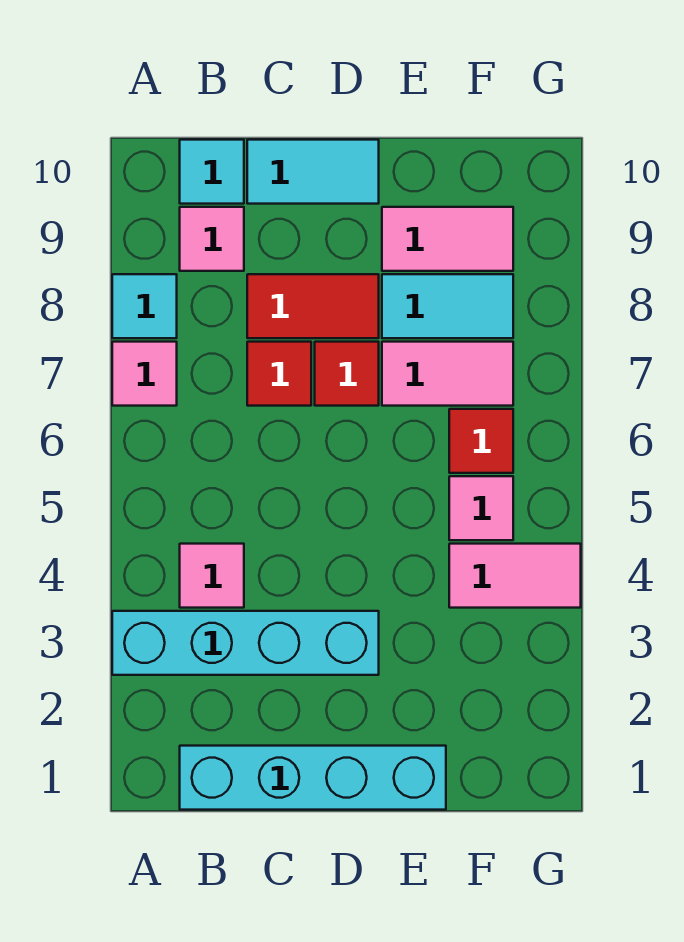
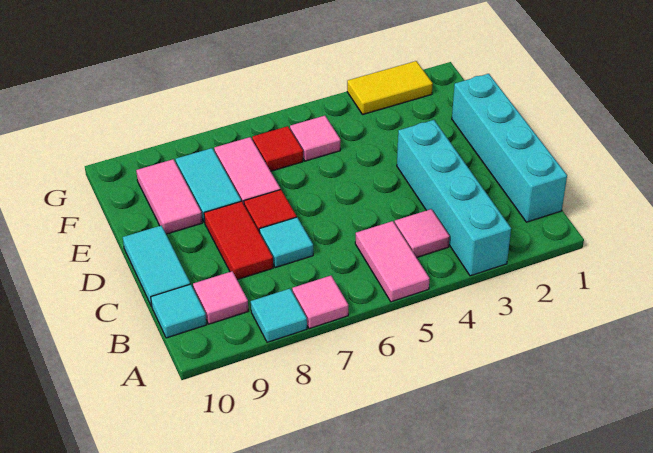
red 1x1 tile [247,342,311,406] -> cyan 1x1 tile [259,217,313,268]
pink 1x2 tile [449,544,581,608] -> pink 1x2 tile moved to [355,221,430,302]
none -> yellow 1x2 tile [347,61,433,114]

